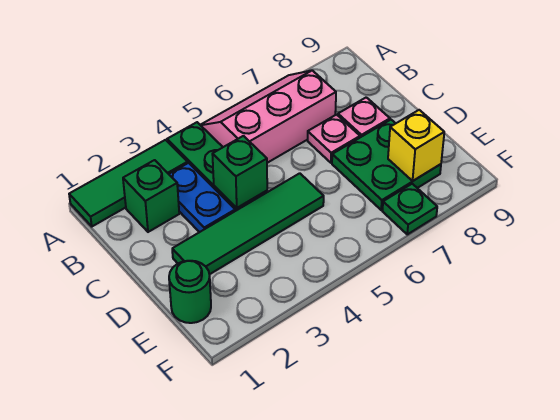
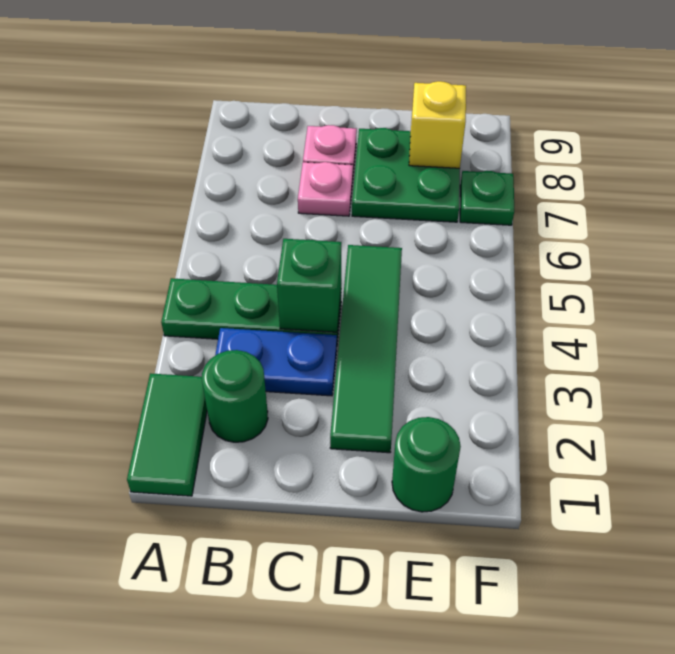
green 1x3 tile [69,140,188,226] -> green 1x2 tile [127,373,207,496]
pink 2x3 slope [201,70,336,163] -> none
green 1x1 brick [123,160,179,232] -> green 1x1 round brick [202,350,268,442]

